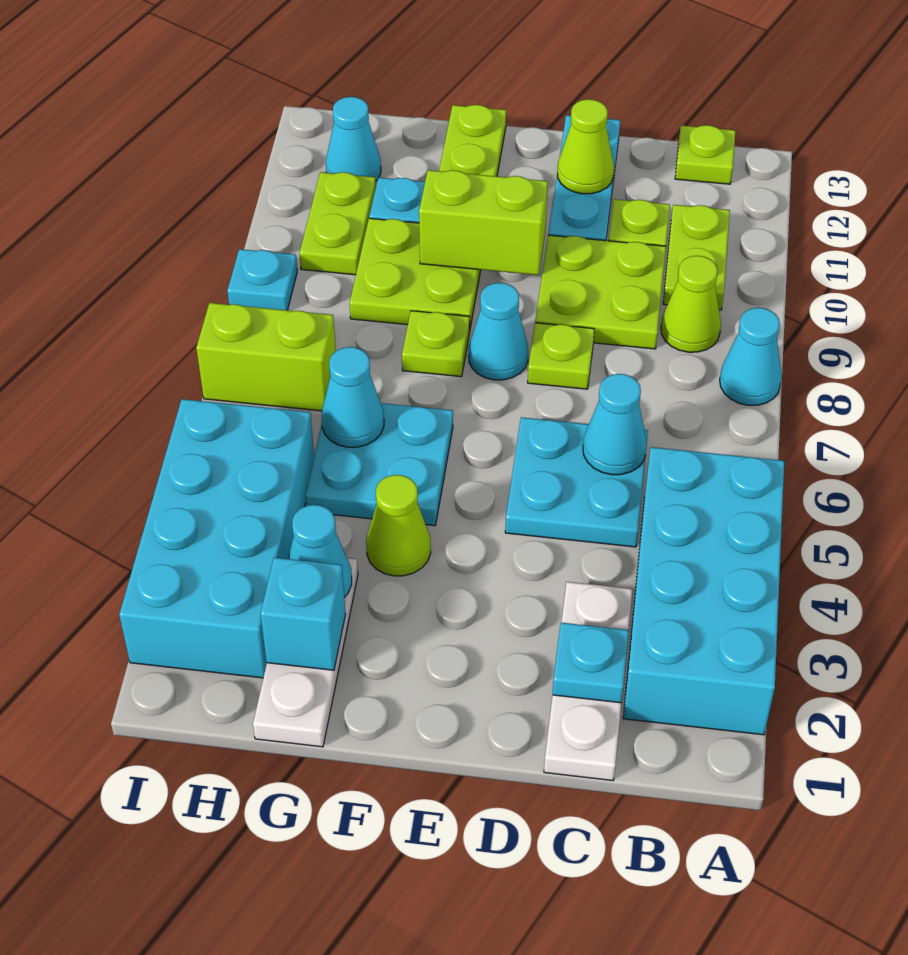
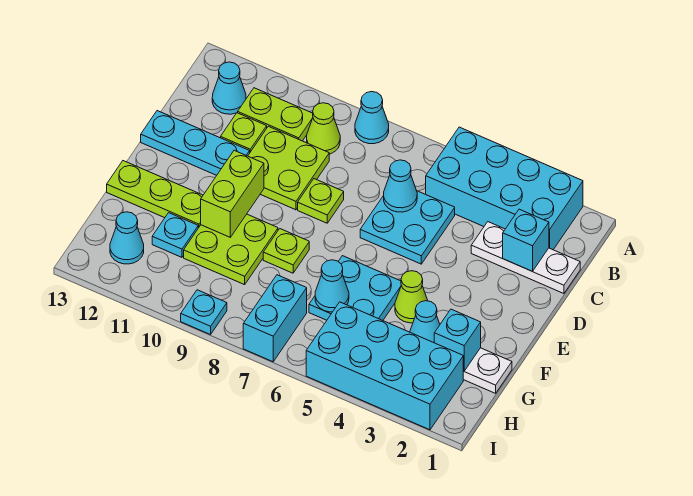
lime 1x1 plate [675,125,735,184] -> none
cyan 1x1 plate [553,623,629,703] -> cyan 1x1 brick [503,209,549,271]
lime 1x1 cone [557,99,614,194] -> none
cyan 1x1 cone [469,283,528,380] -> cyan 1x1 cone moved to [212,62,246,114]
lime 1x2 brick [196,303,336,411] -> cyan 1x2 brick [243,275,307,362]
lime 1x2 plate [300,172,376,275] -> none

